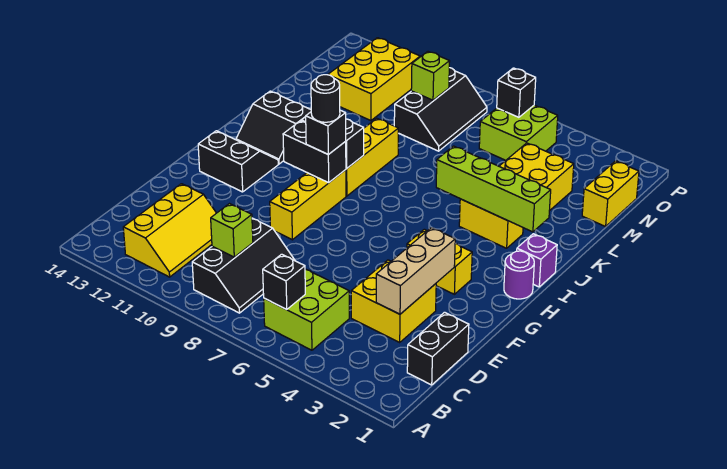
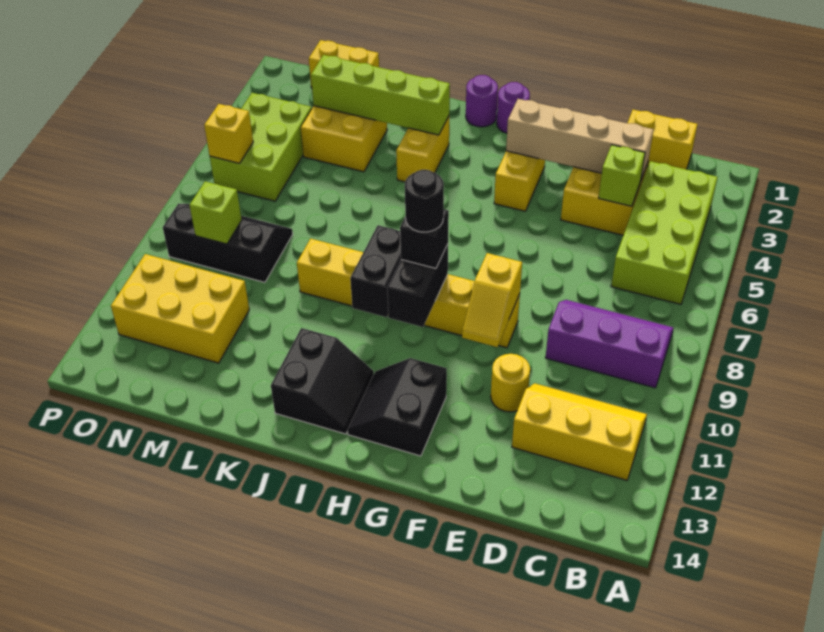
lime 2x2 brick [264,269,349,350] -> lime 2x4 brick [611,161,718,304]
black 1x1 brick [263,254,305,310] -> none
black 2x3 slope [192,218,295,313] -> purple 2x3 slope [546,300,673,388]
black 1x2 brick [407,312,469,385] -> yellow 1x2 brick [628,110,698,169]
lime 1x1 brick [211,204,253,257] -> lime 1x1 brick moved to [599,145,645,206]
tan 1x3 brick [376,228,455,314] -> tan 1x4 brick [506,99,653,182]
none -> yellow 1x1 round brick [491,354,530,412]
none -> yellow 1x2 slope [462,253,522,347]
purple 1x1 brick [517,234,557,287] -> purple 1x1 round brick [466,75,498,127]
lime 1x4 brick [436,146,551,232] -> lime 1x4 brick turned to [311,55,450,135]
lime 2x2 brick [479,105,558,160] -> lime 2x3 brick [210,93,312,201]
black 1x1 brick [497,68,536,117] -> yellow 1x1 brick [204,104,253,163]

